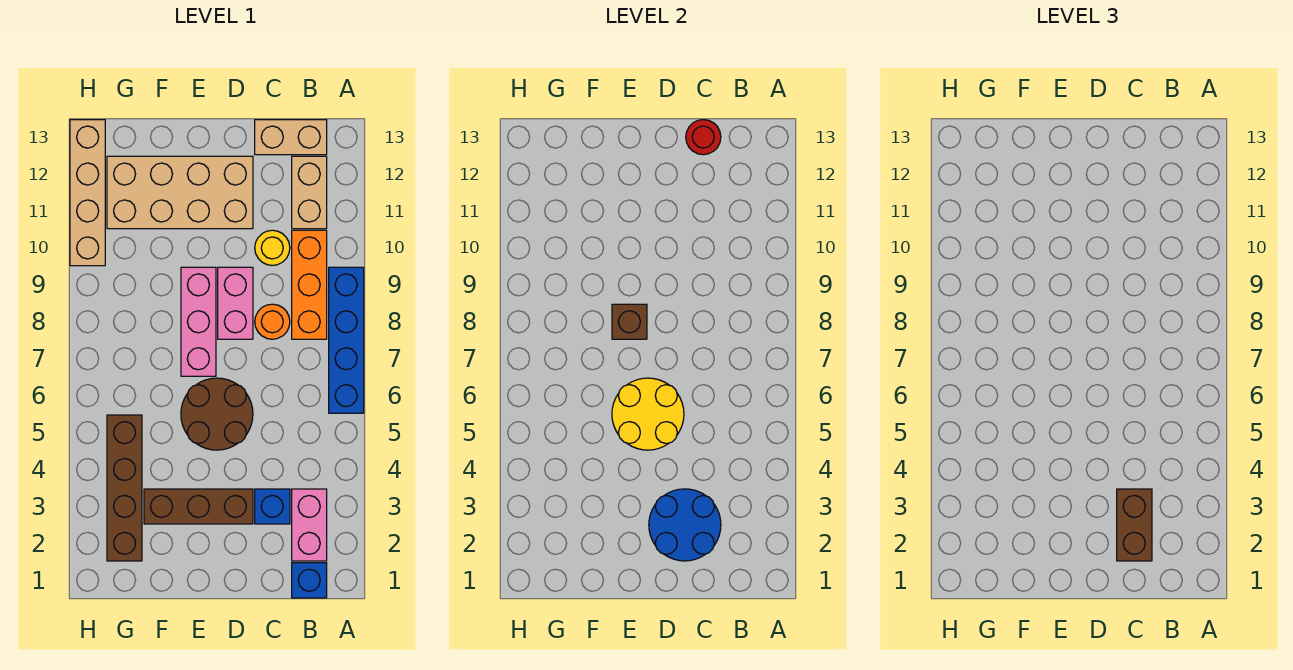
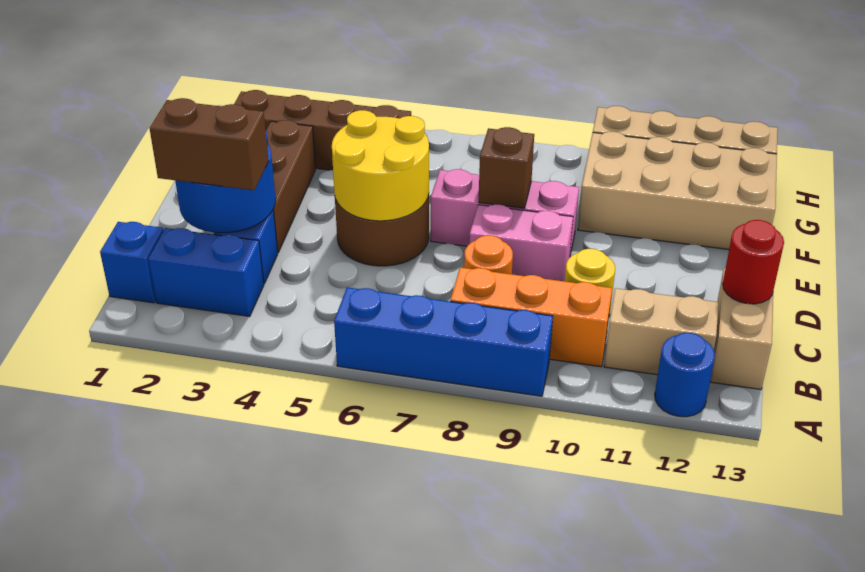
none -> blue 1x1 round brick [655,333,715,417]
pink 1x2 brick [292,489,327,561] -> blue 1x2 brick [148,228,264,317]
tan 2x4 brick [107,156,253,229] -> tan 2x4 brick turned to [578,132,777,250]

